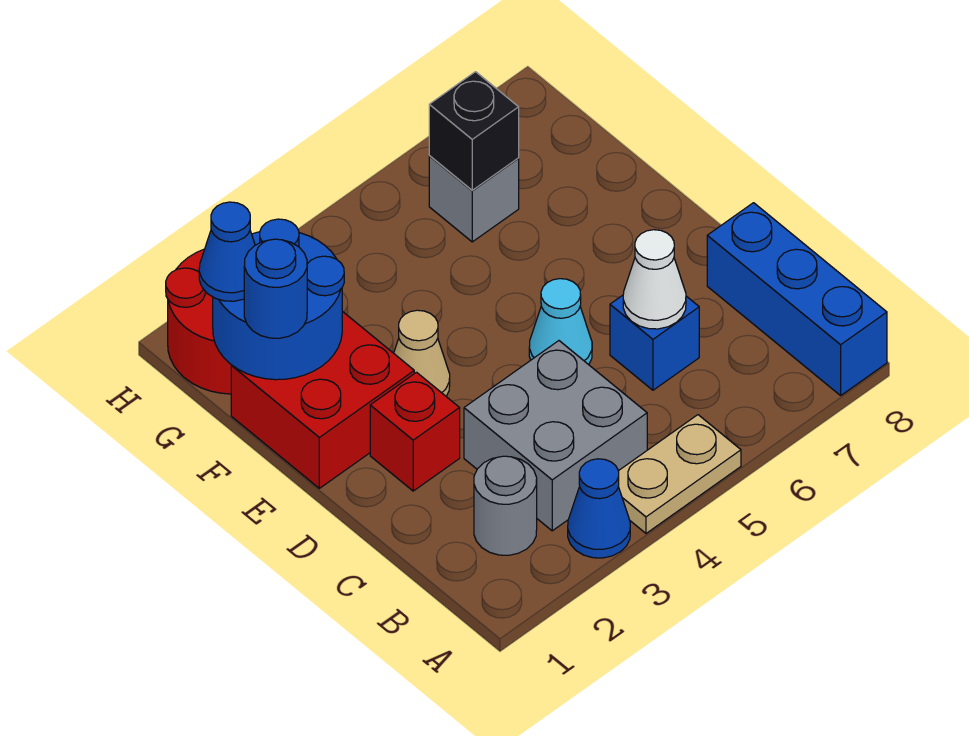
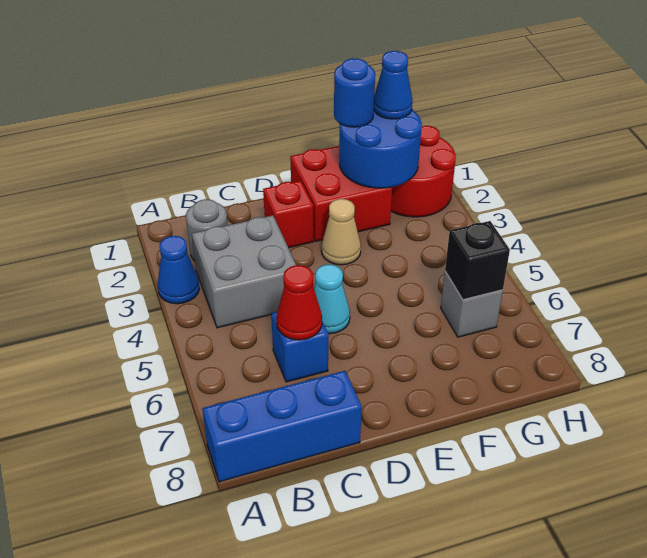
tan 1x2 plate [618,415,741,533] -> none
white 1x1 cone [623,230,686,329] -> red 1x1 cone [277,265,322,340]

